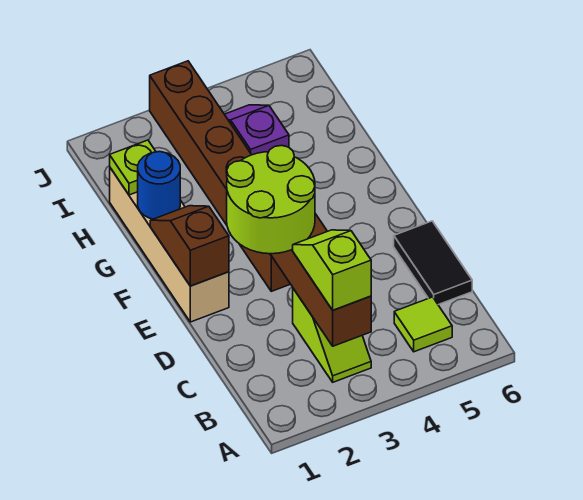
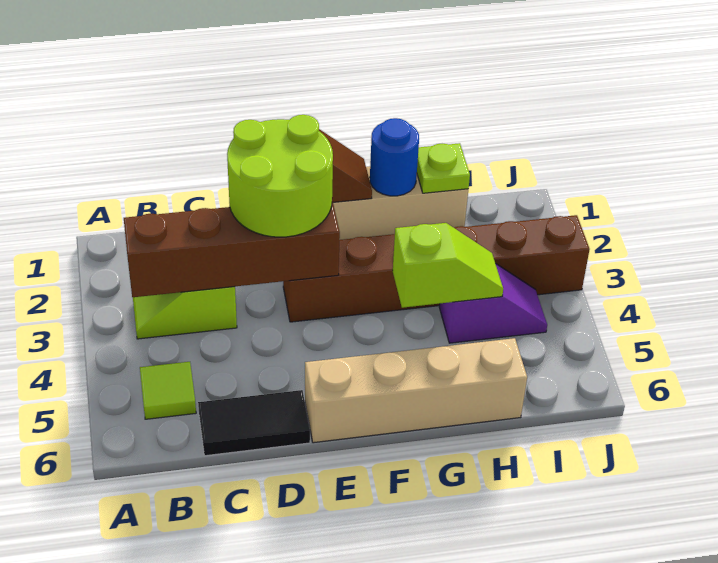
lime 1x2 slope [293,230,371,310] -> lime 1x2 slope moved to [393,223,503,308]
none -> tan 1x4 brick [305,338,527,443]

